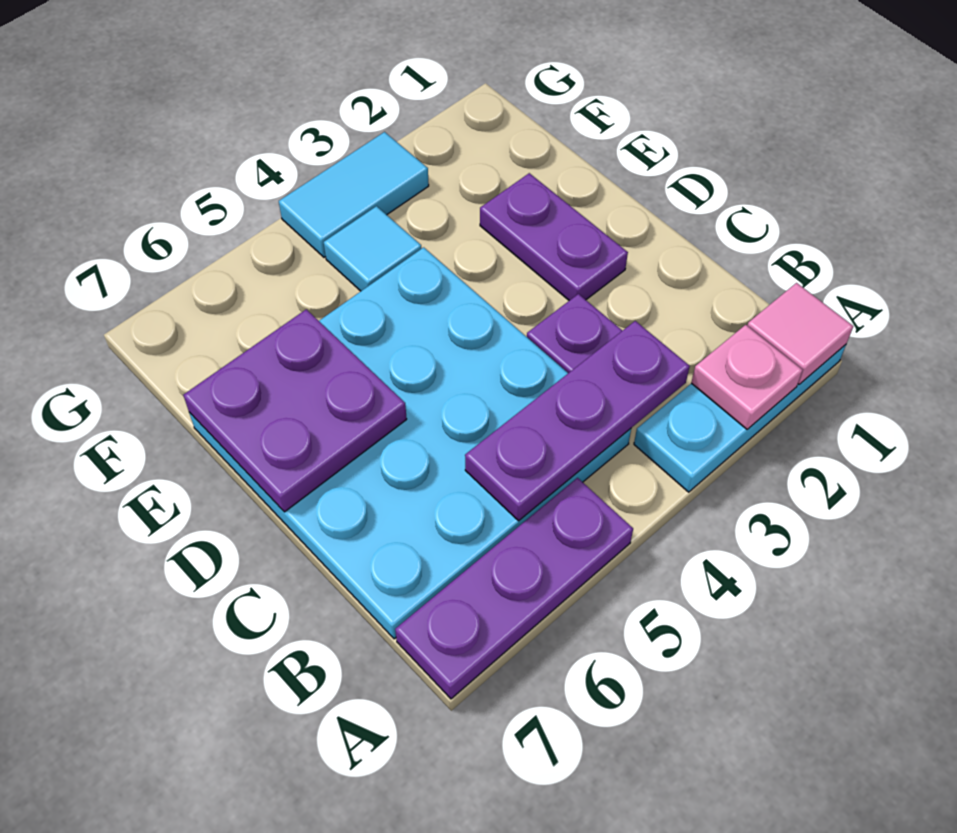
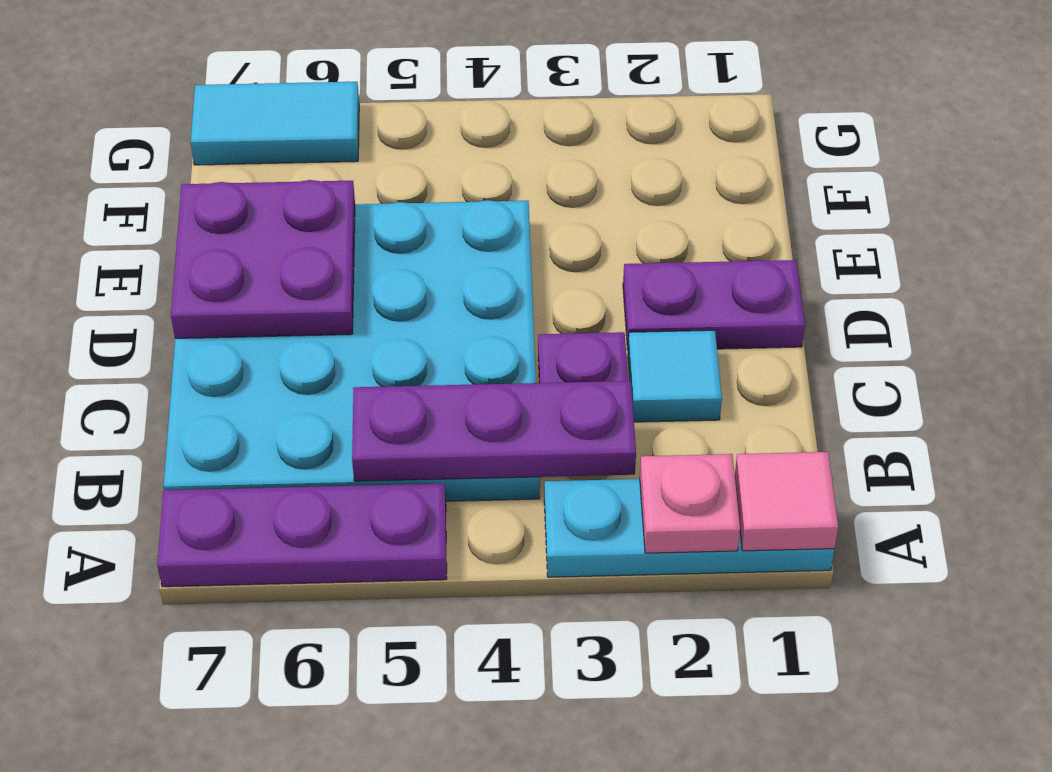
purple 1x2 plate [480,173,628,301] -> purple 1x2 plate turned to [623,260,805,349]
cyan 1x1 tile [324,206,422,291] -> cyan 1x1 tile moved to [628,330,722,422]
cyan 1x2 tile [279,132,429,257] -> cyan 1x2 tile moved to [191,82,359,165]

